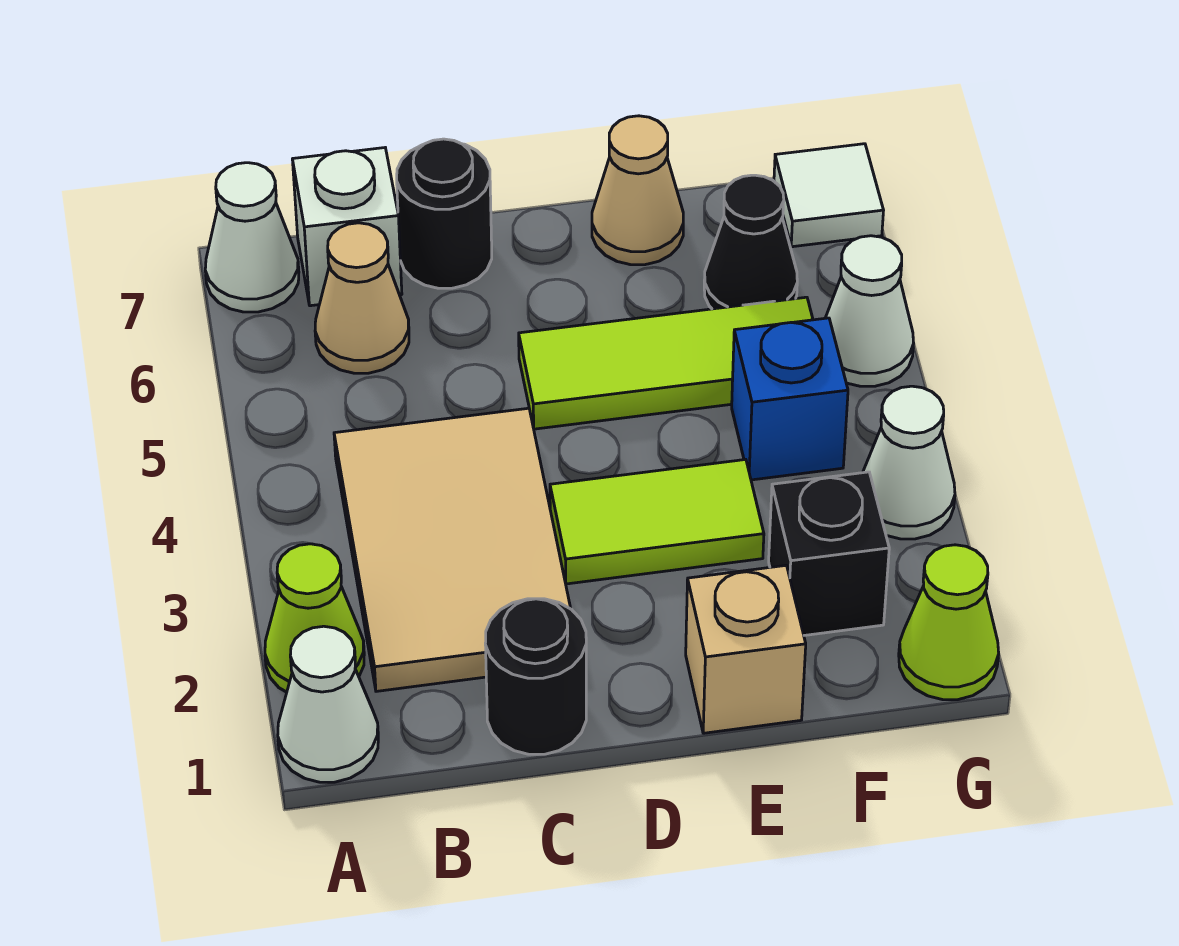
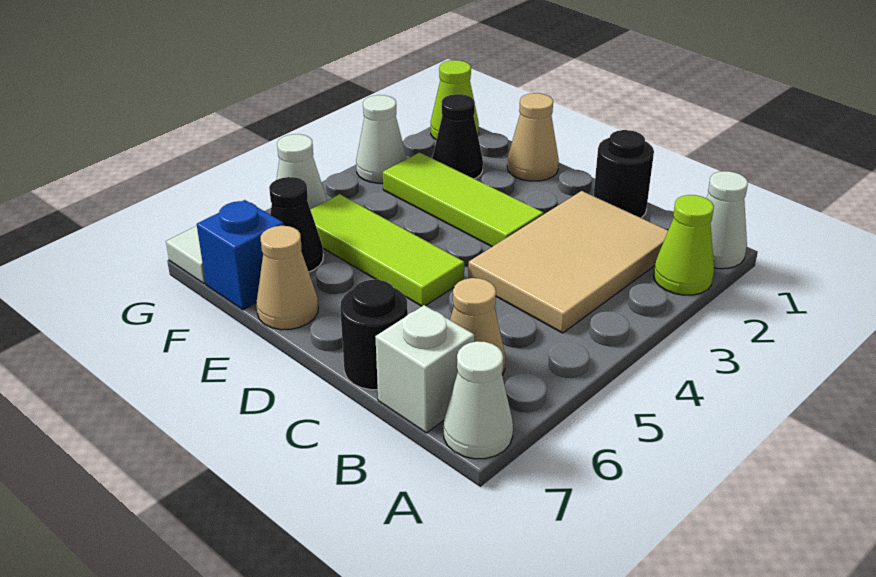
lime 1x2 tile [550,459,764,584] -> lime 1x3 tile [383,153,543,247]
tan 1x1 brick [686,565,806,733] -> tan 1x1 cone [507,93,559,181]
black 1x1 brick [769,472,889,635] -> black 1x1 cone [432,94,483,179]
blue 1x1 brick [732,318,848,480] -> blue 1x1 brick moved to [197,200,284,310]

